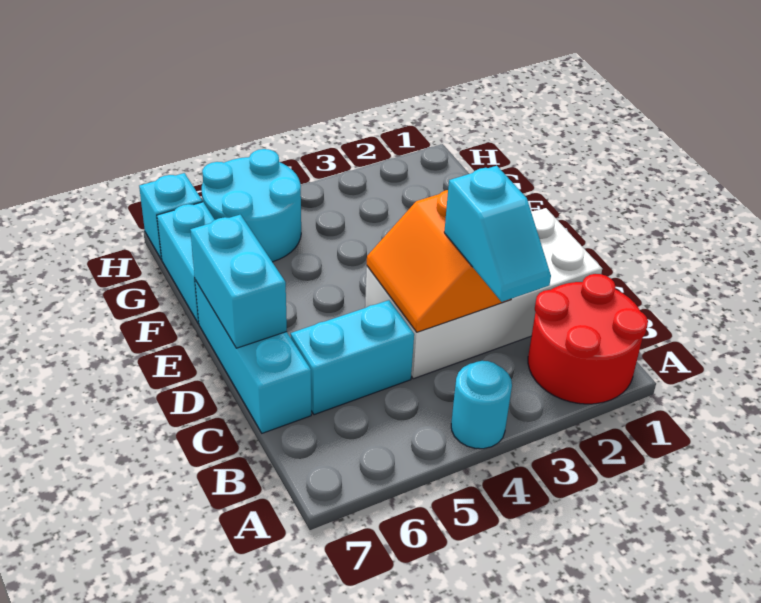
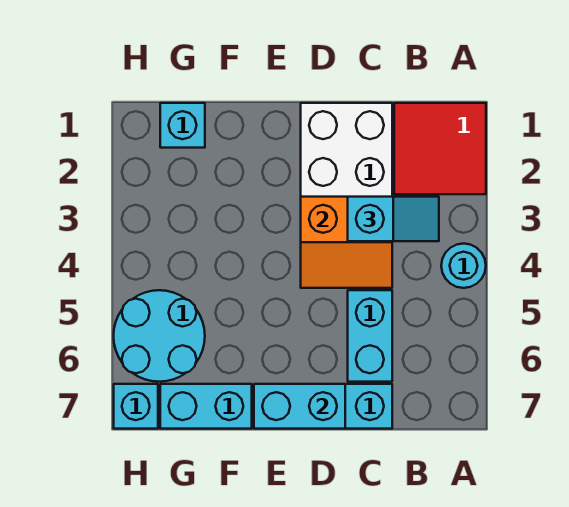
red 2x2 round brick [528,274,648,404] -> red 2x2 tile [394,103,486,194]
none -> cyan 1x1 brick [160,103,205,148]

